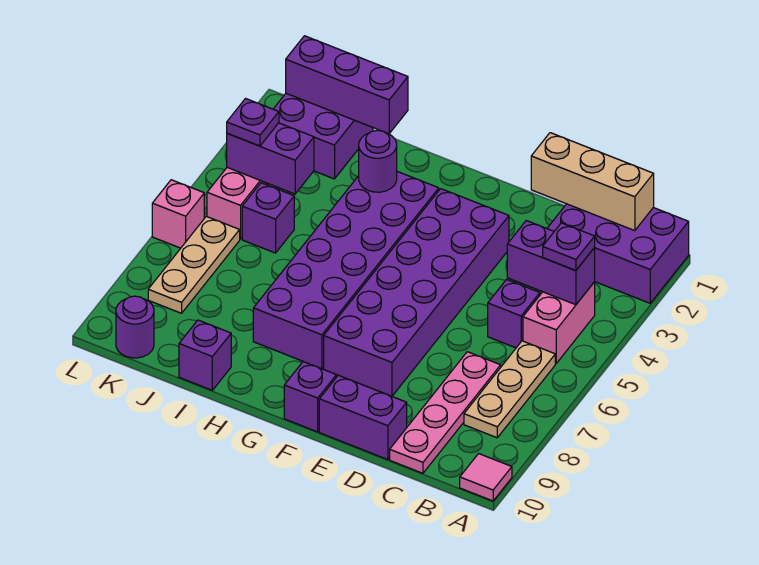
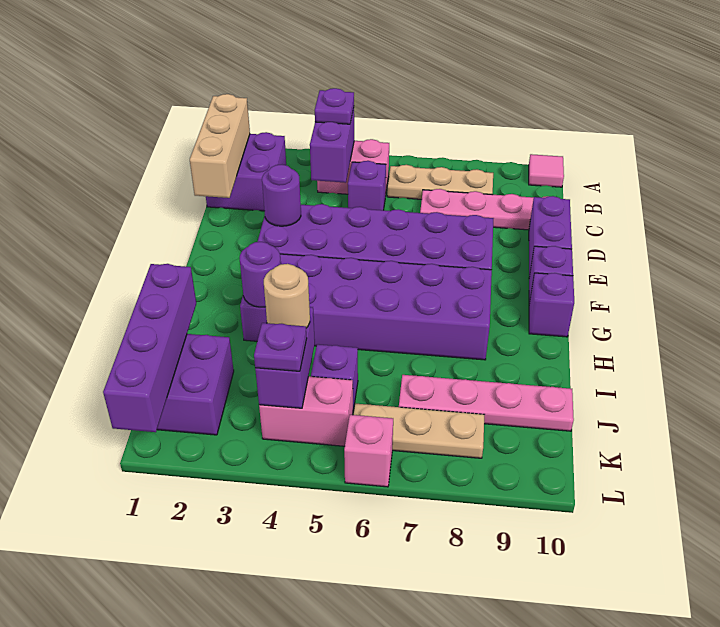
purple 2x3 brick [547,204,689,303] -> purple 2x2 brick [206,132,286,211]
purple 1x3 brick [286,36,408,134] -> purple 1x4 brick [103,264,196,432]
purple 1x1 brick [179,320,231,390] -> purple 1x1 brick moved to [529,273,574,337]
none -> tan 1x1 round brick [264,264,310,328]
none -> pink 1x4 plate [399,375,574,431]
purple 1x1 round brick [116,296,154,358] -> purple 1x1 round brick moved to [262,165,301,226]

